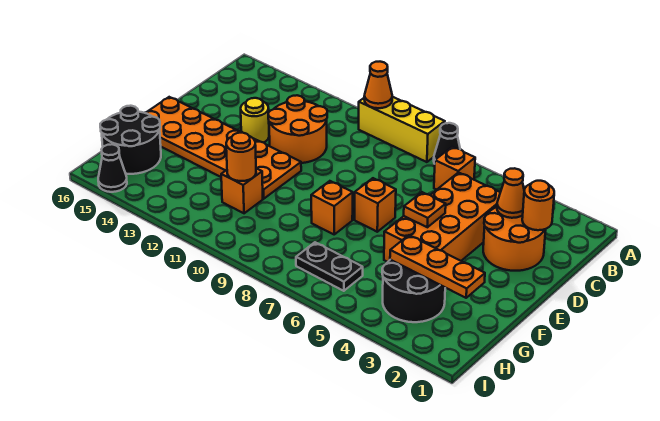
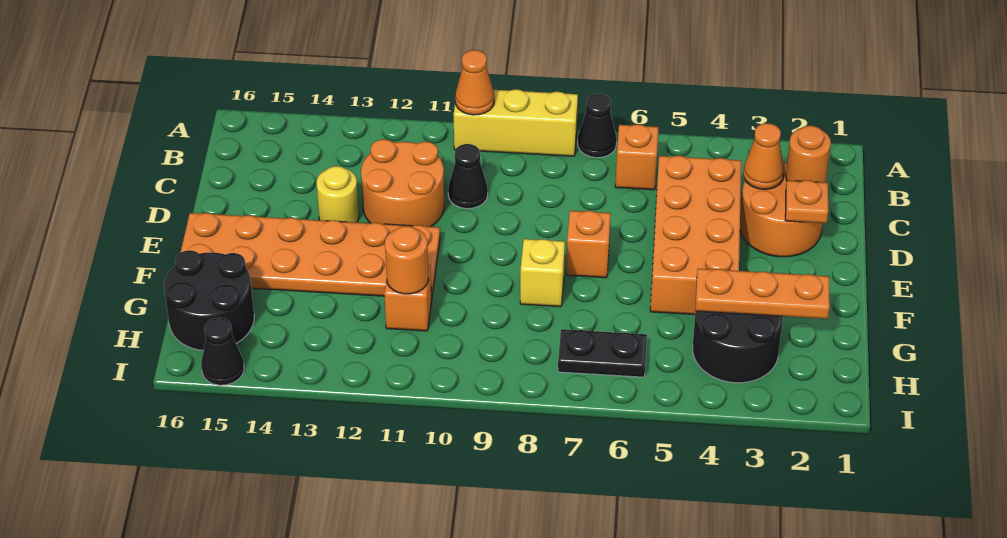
none -> black 1x1 cone [448,144,488,209]
orange 1x1 plate [404,192,446,227] -> orange 1x1 plate moved to [785,180,828,223]
orange 1x1 brick [311,181,353,234] -> yellow 1x1 brick [520,239,565,307]

